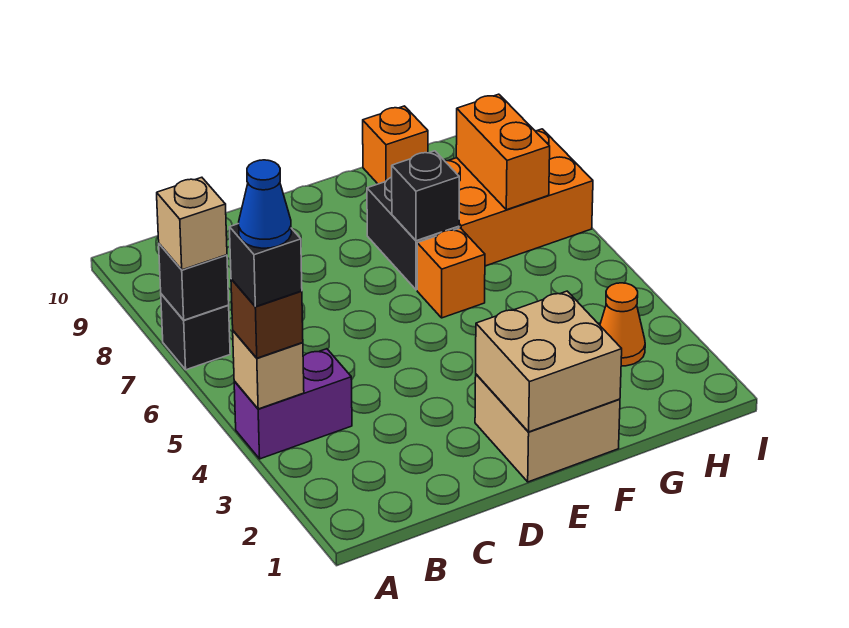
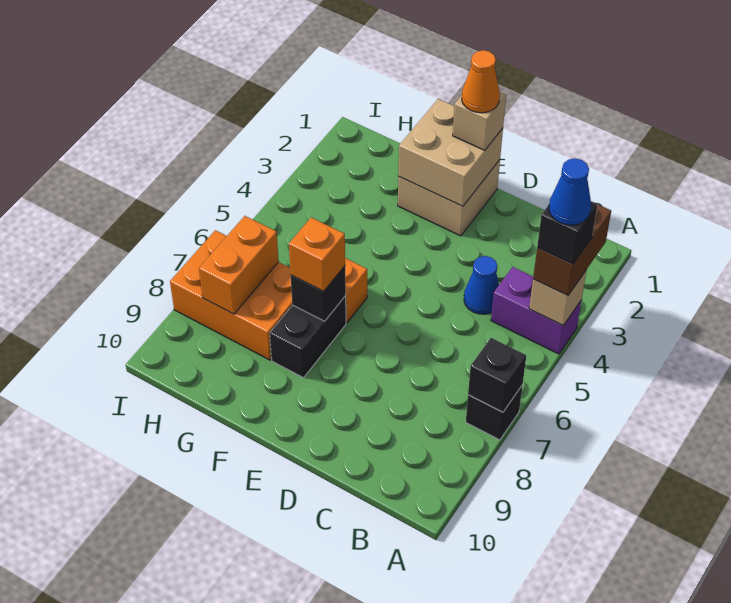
brown 1x1 brick [231,279,303,358] -> brown 1x2 brick [533,203,611,296]
tan 1x1 brick [157,177,227,270] -> tan 1x1 brick moved to [453,93,506,150]
none -> blue 1x1 cone [464,256,499,314]
orange 1x1 brick [363,106,428,184] -> orange 1x1 brick moved to [289,218,345,291]
orange 1x1 cone [600,283,645,366] -> orange 1x1 cone moved to [462,50,500,113]

